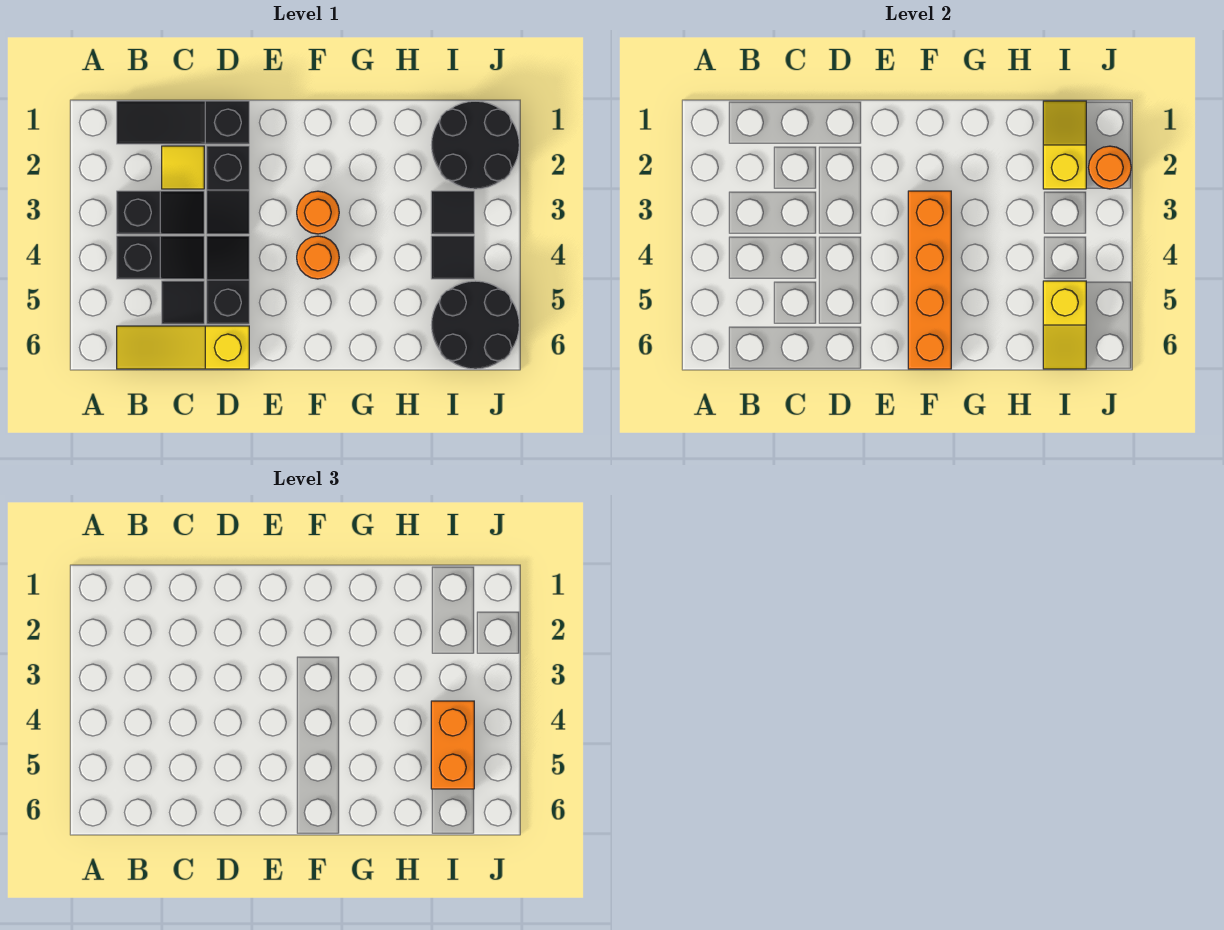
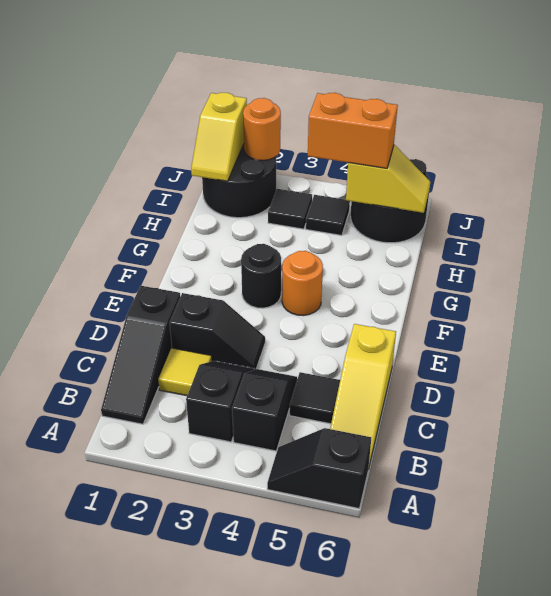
black 1x2 slope [207,236,249,324] -> black 1x2 slope moved to [267,428,371,508]
orange 1x1 round brick [297,191,339,234] -> black 1x1 round brick [241,244,281,308]
orange 1x4 brick [908,191,951,369] -> none
yellow 1x2 slope [1043,101,1086,189] -> yellow 1x2 slope turned to [191,93,247,181]

